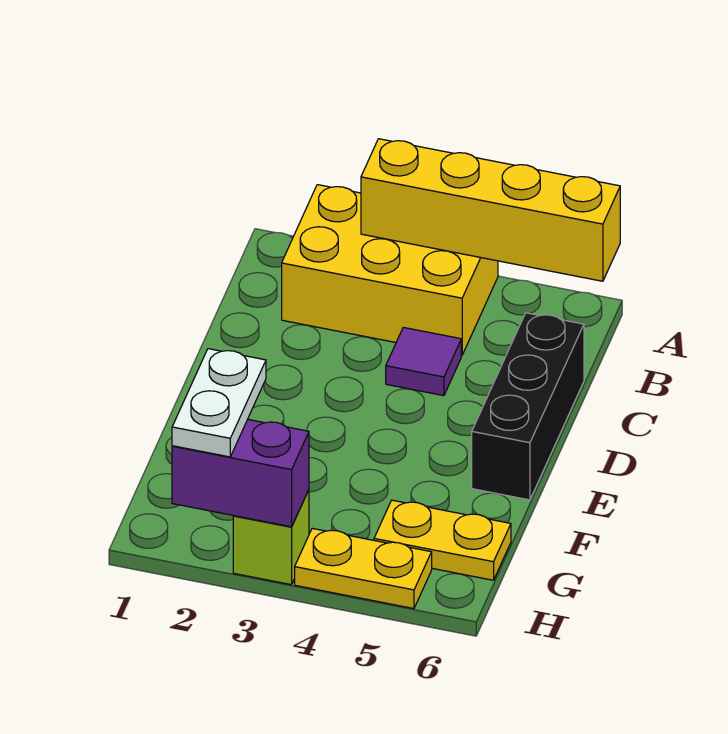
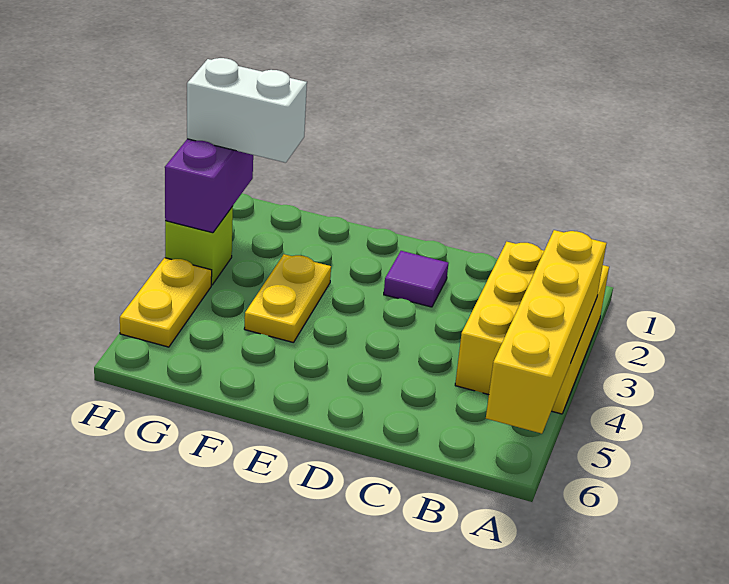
purple 1x1 tile [386,327,461,396] -> purple 1x1 tile moved to [384,251,448,307]
black 1x3 brick [472,313,584,500] -> none
white 1x2 plate [172,349,266,457] -> white 1x2 brick [187,58,307,163]
yellow 1x2 plate [374,500,511,580] -> yellow 1x2 plate moved to [244,254,331,343]

